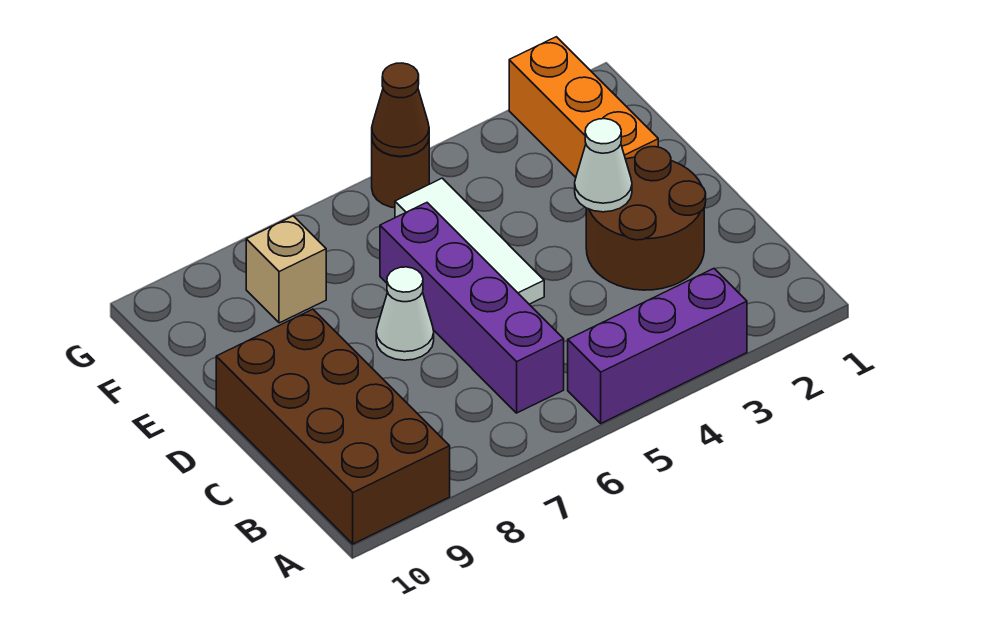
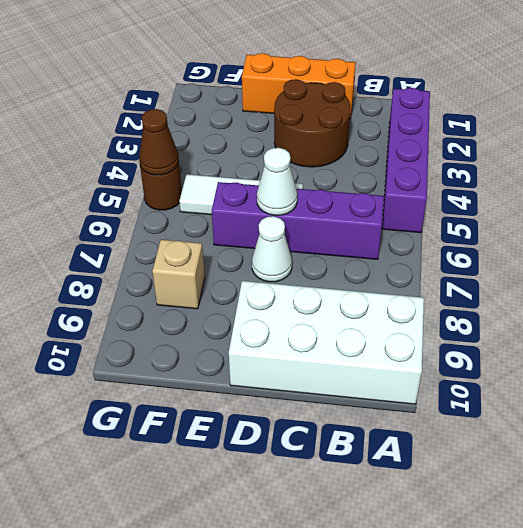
purple 1x3 brick [568,269,747,423] -> purple 1x4 brick [382,88,430,233]
brown 2x4 brick [216,309,450,544] -> white 2x4 brick [229,281,424,404]
white 1x1 cone [575,119,632,212] -> white 1x1 cone moved to [257,148,297,215]
orange 1x3 brick [509,37,658,177] -> orange 1x3 brick moved to [242,53,356,119]

